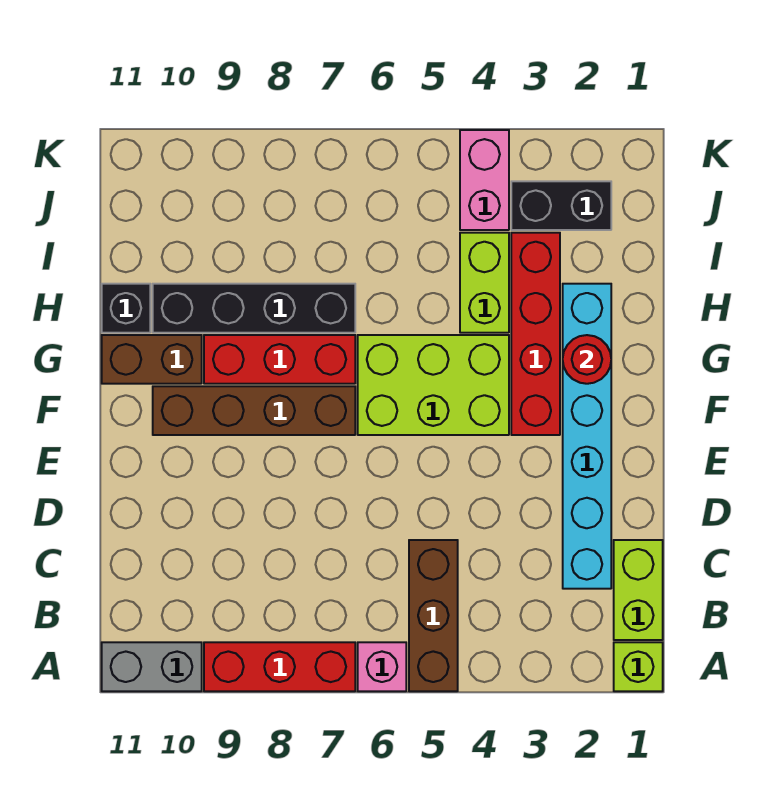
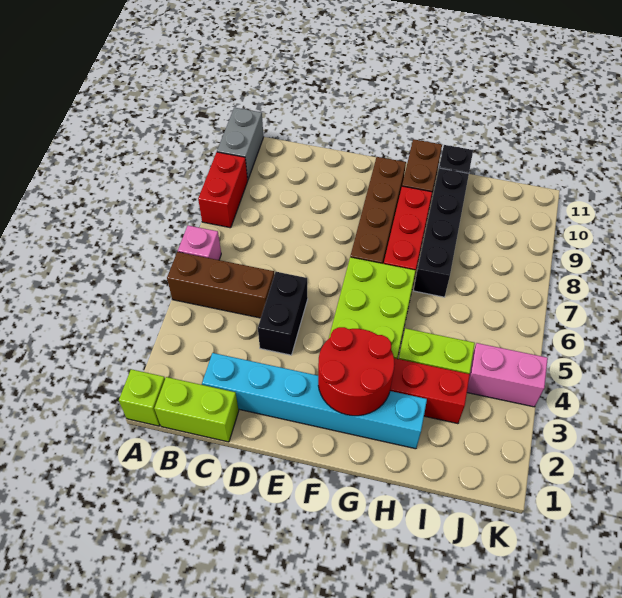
red 1x3 brick [204,642,355,691] -> red 1x2 brick [198,152,248,228]
red 1x1 round brick [563,335,611,384] -> red 2x2 round brick [318,327,395,416]
black 1x2 brick [511,181,611,230] -> black 1x2 brick moved to [258,272,308,355]

